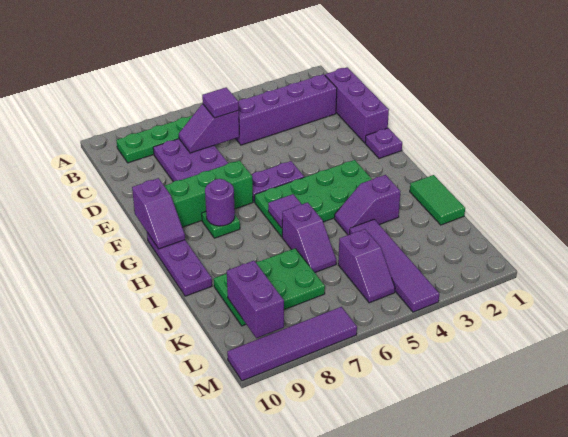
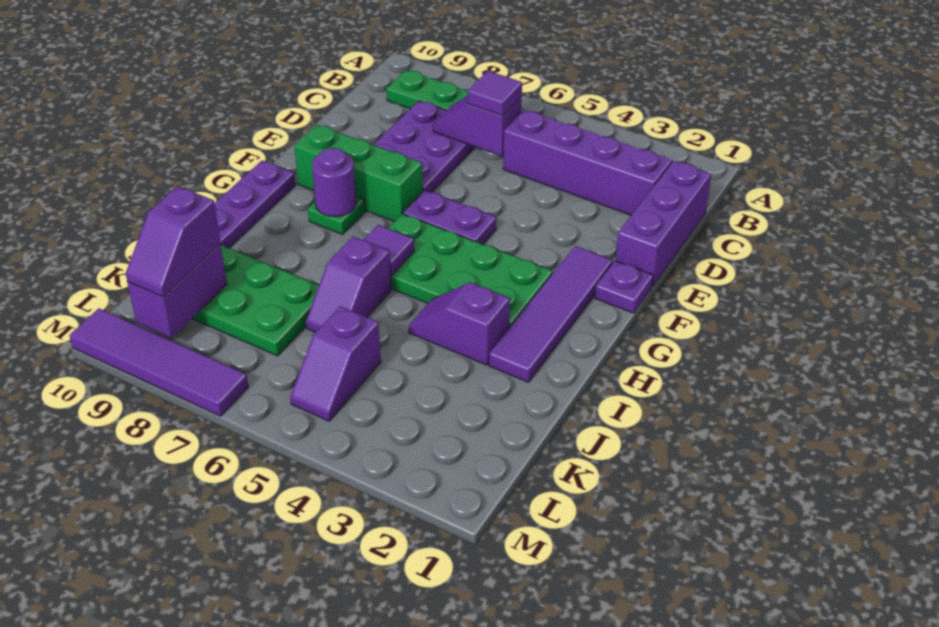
purple 1x2 slope [132,178,185,249] -> purple 1x2 slope moved to [126,186,221,297]
green 1x2 tile [410,175,465,225] -> none
purple 1x4 tile [350,219,439,312] -> purple 1x4 tile moved to [489,246,613,382]

